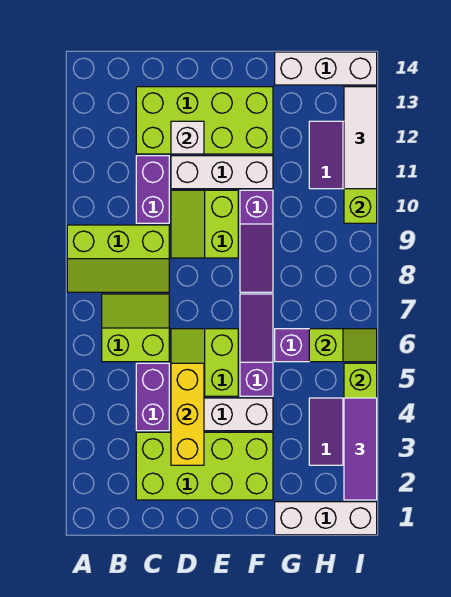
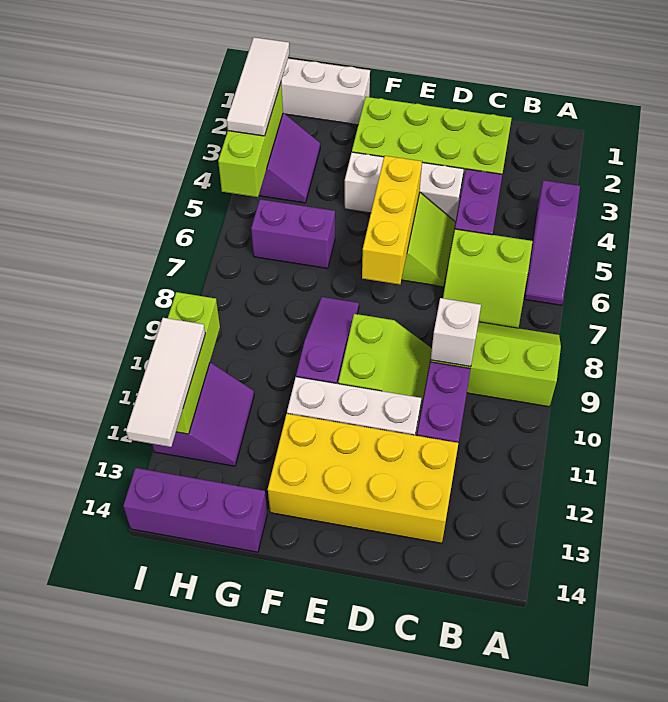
lime 2x4 brick [136,87,273,154] -> yellow 2x4 brick [268,414,458,543]
yellow 1x3 brick [171,363,204,465] -> yellow 1x3 brick moved to [362,156,422,284]
white 1x1 brick [171,121,204,154] -> white 1x1 brick moved to [430,298,481,367]
purple 1x3 slope [240,294,273,396] -> purple 1x3 slope moved to [524,180,580,305]
white 1x3 brick [275,52,377,85] -> purple 1x3 brick [123,468,267,552]
lime 1x2 slope [309,329,377,362] -> none
purple 1x3 tile [344,398,377,500] -> white 1x3 tile [227,37,290,136]

